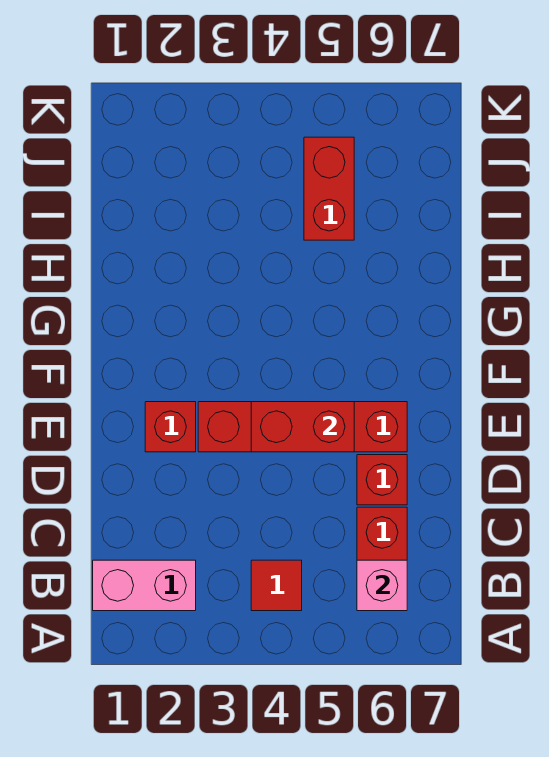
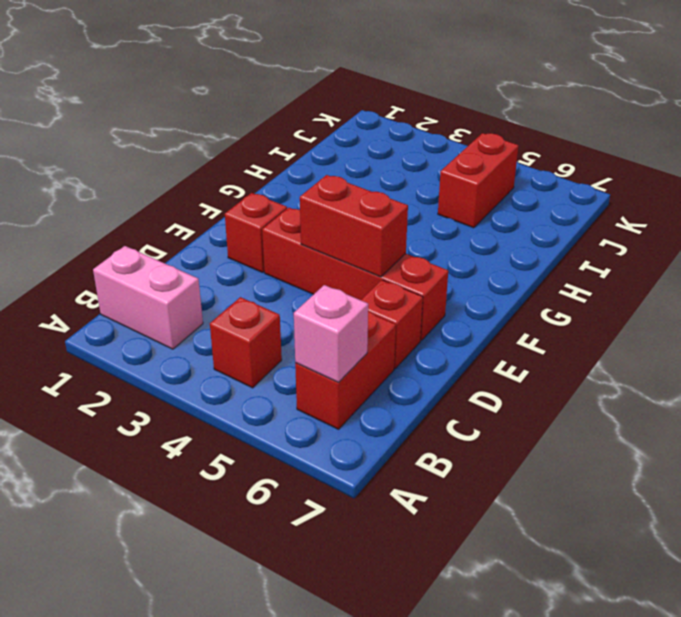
red 1x1 tile [251,560,302,611] -> red 1x1 brick [210,297,282,388]

